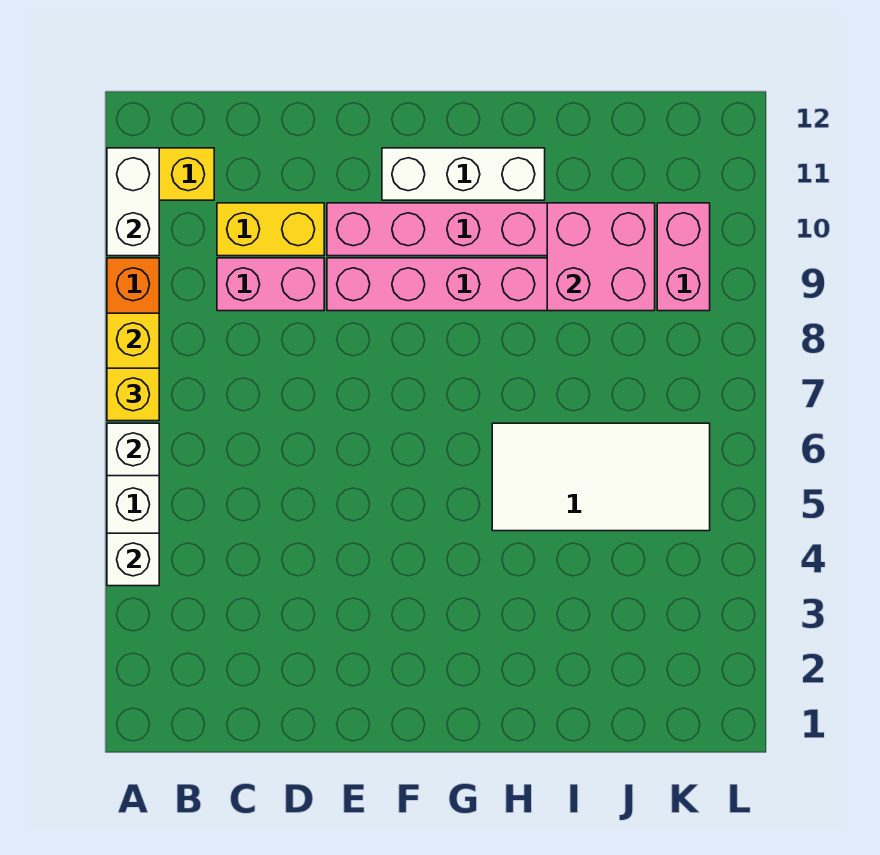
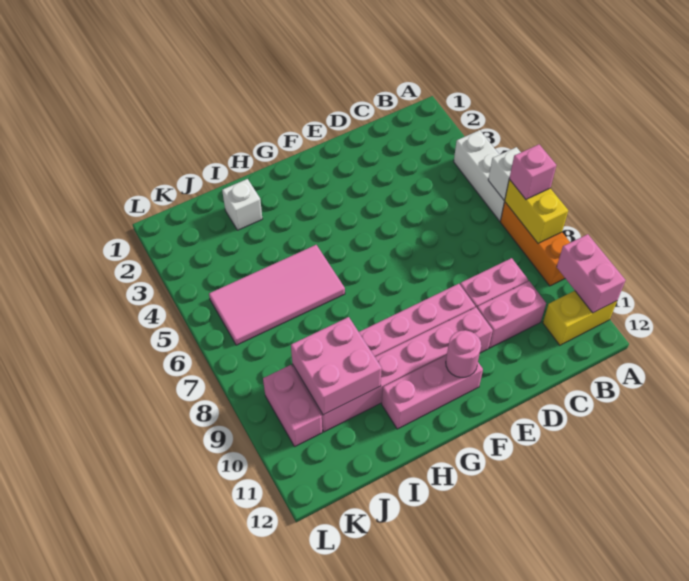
white 1x1 brick [107,533,159,586] -> white 1x1 brick moved to [222,179,262,230]
yellow 1x1 brick [107,368,159,421] -> pink 1x1 brick [509,145,556,199]
white 1x2 brick [107,148,159,256] -> pink 1x2 brick [557,234,625,313]
yellow 1x2 brick [217,203,324,256] -> pink 1x2 brick [477,281,546,348]
white 1x3 brick [382,148,545,200] -> pink 1x3 brick [382,355,483,429]
none -> pink 1x1 round brick [446,330,481,377]
white 2x4 tile [492,423,710,531] -> pink 2x4 tile [209,245,345,345]

